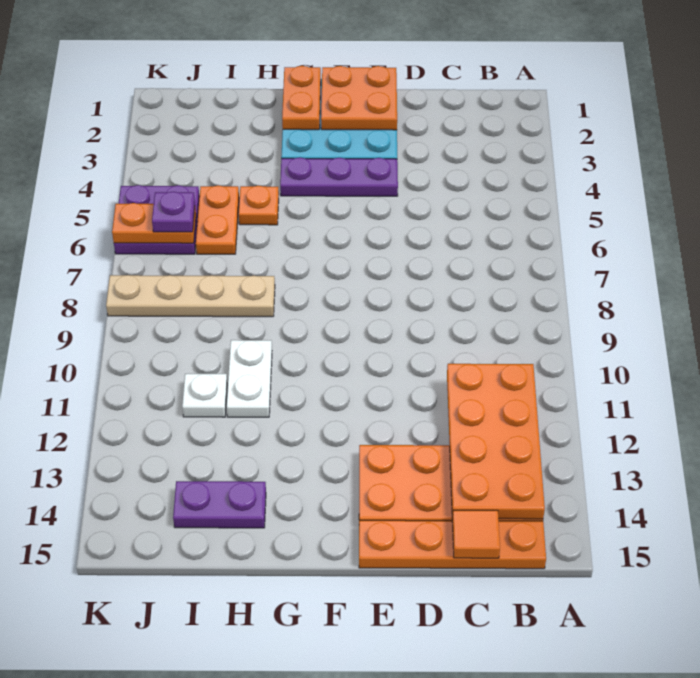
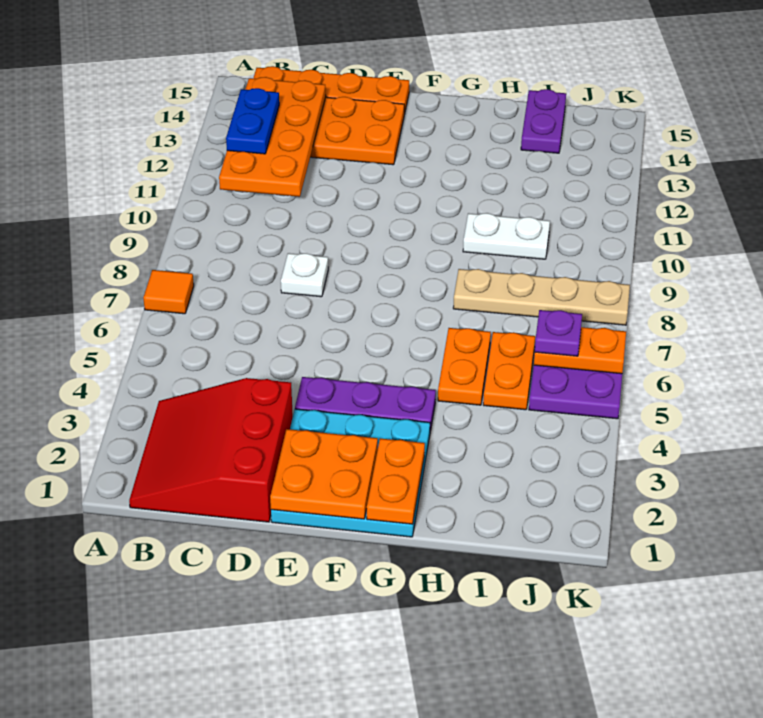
none -> red 3x3 slope [129,378,293,522]
none -> blue 1x2 plate [226,88,279,154]
orange 1x1 tile [452,510,500,558] -> orange 1x1 tile moved to [143,270,194,314]
orange 1x1 plate [239,186,279,225] -> orange 1x2 plate [438,328,491,405]
white 1x2 plate [227,340,272,417] -> white 1x2 plate turned to [463,213,550,259]
purple 1x2 plate [173,481,266,528] -> purple 1x2 plate turned to [521,89,566,153]
white 1x1 plate [182,374,227,417] -> white 1x1 plate moved to [281,253,328,297]

